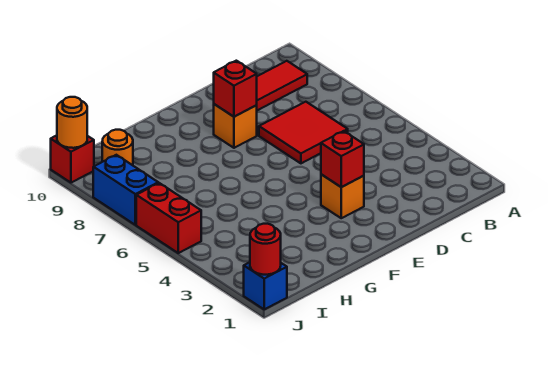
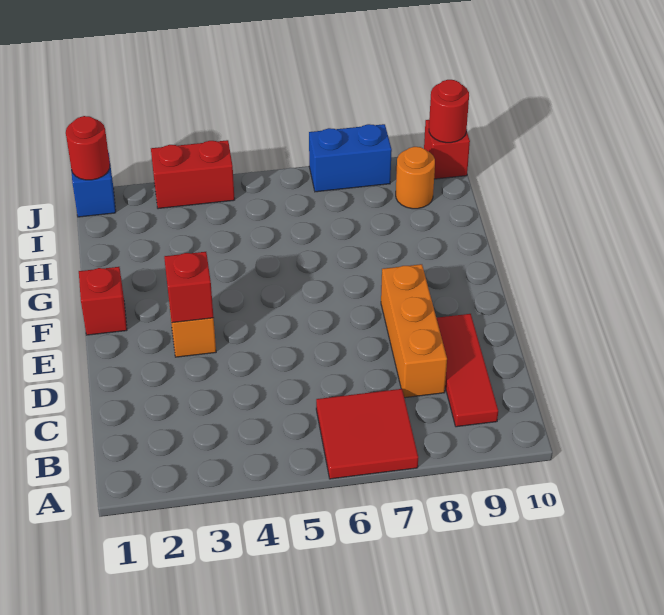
red 2x2 tile [259,102,348,163] -> red 2x2 tile moved to [316,389,418,479]
orange 1x1 brick [214,104,257,148] -> orange 1x3 brick [381,264,447,398]
red 1x1 brick [214,61,257,117] -> red 1x1 brick moved to [79,267,127,335]
red 1x2 brick [136,183,201,253] -> red 1x2 brick moved to [151,140,235,209]
orange 1x1 round brick [57,97,87,148] -> red 1x1 round brick [429,80,469,143]

